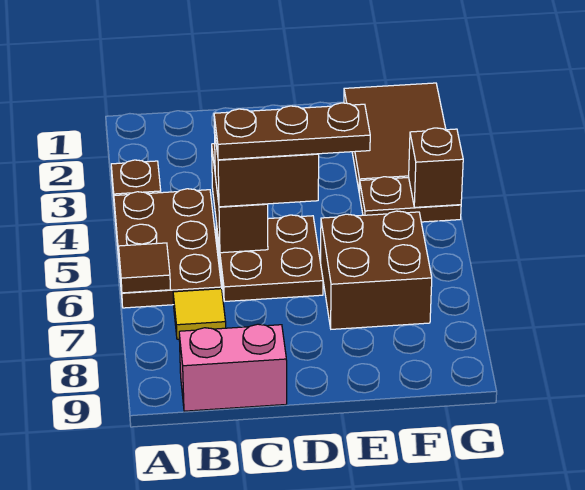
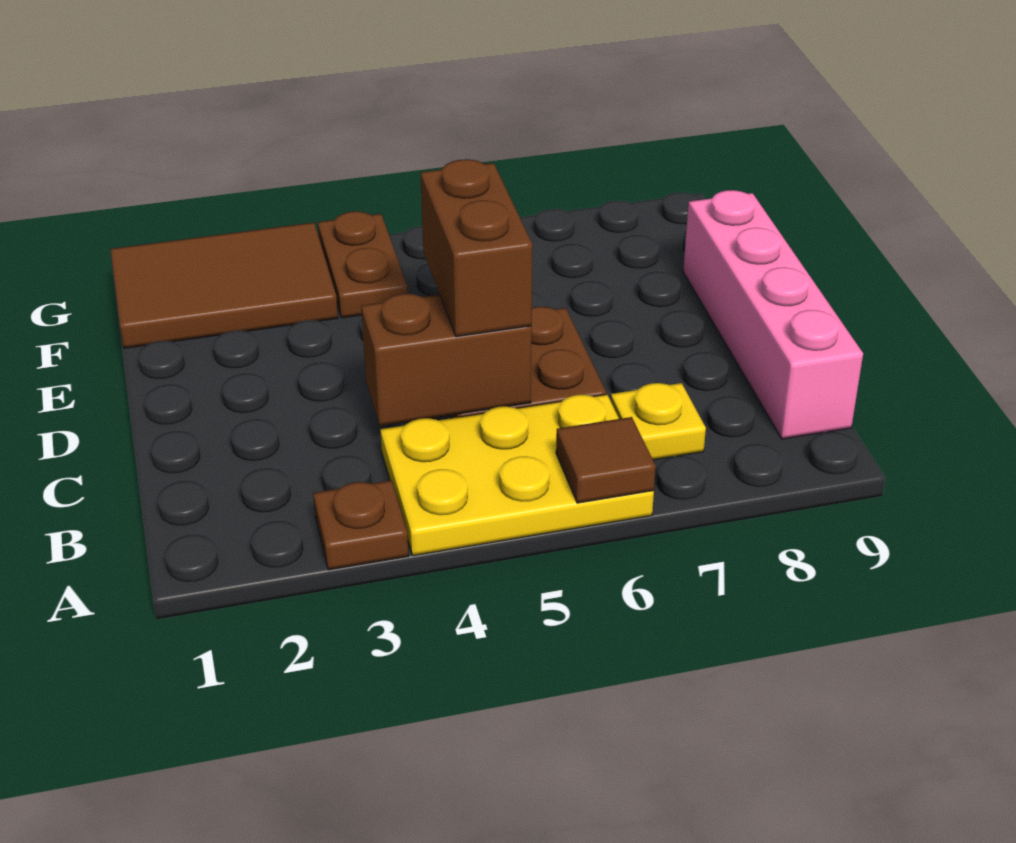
brown 2x3 plate [114,189,222,308] -> yellow 2x3 plate [380,394,654,556]
yellow 1x1 tile [173,289,226,339] -> yellow 1x1 plate [611,383,706,460]
pink 1x2 brick [179,324,287,411] -> pink 1x4 brick [683,190,863,439]
brown 1x3 plate [214,103,370,160] -> none
brown 2x2 brick [321,211,432,329] -> none
brown 1x1 brick [409,128,463,207] -> none

